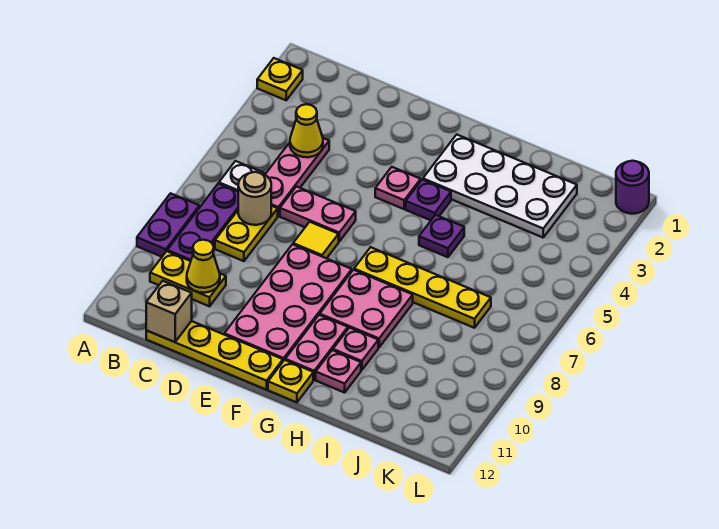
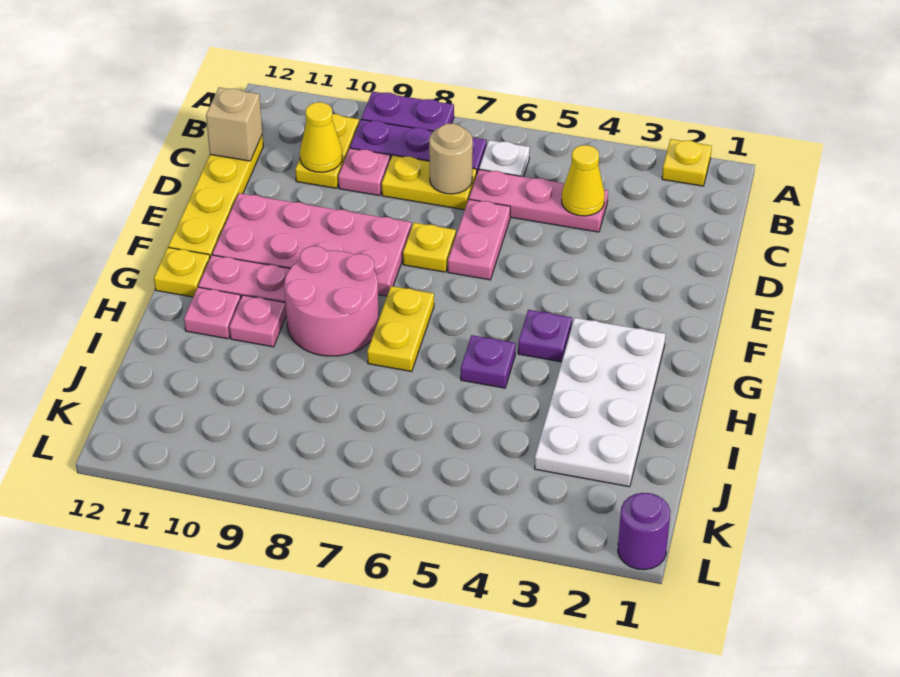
yellow 1x1 tile [293,222,339,258] -> yellow 1x1 plate [403,223,456,272]
pink 1x1 plate [375,167,421,209] -> pink 1x1 plate moved to [338,148,390,196]
yellow 1x4 plate [354,247,491,328] -> yellow 1x2 plate [367,286,434,372]
pink 2x2 plate [320,270,413,347] -> pink 2x2 round brick [284,246,379,356]

